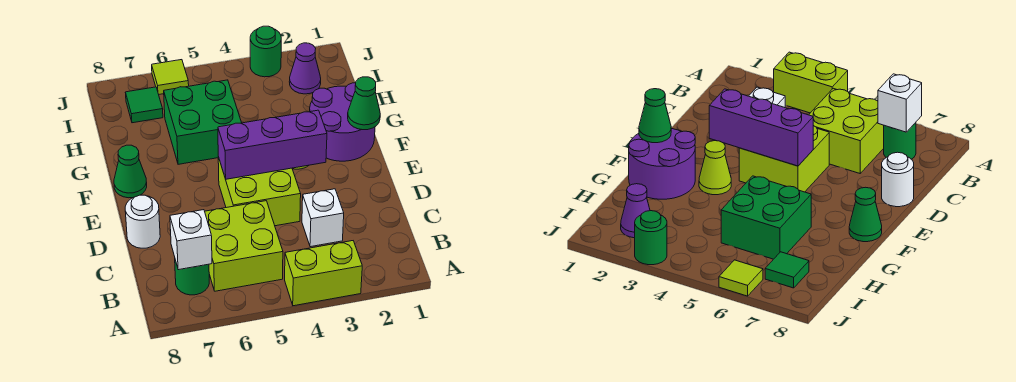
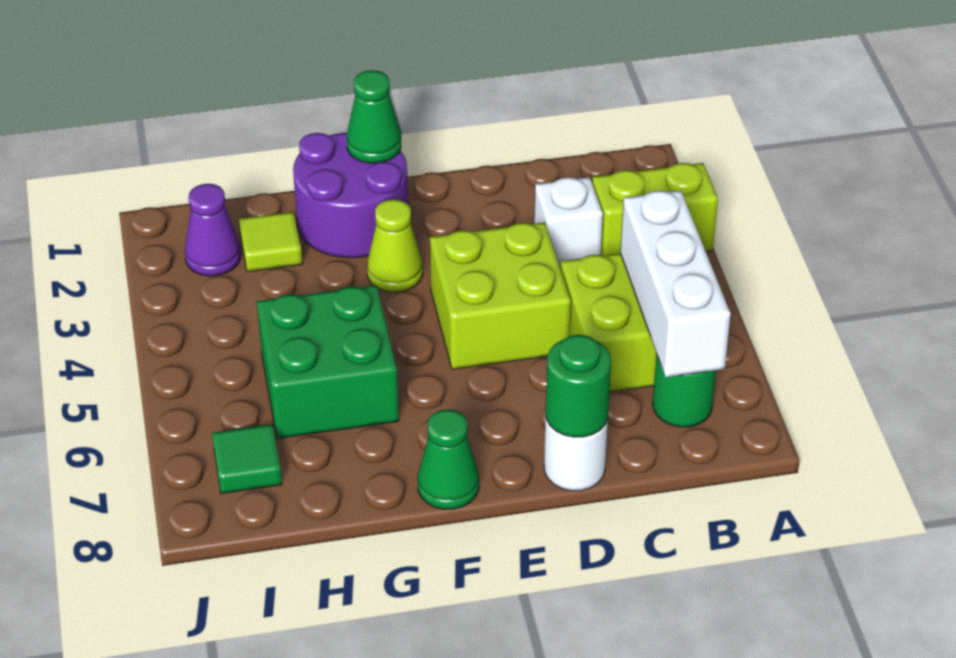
lime 1x2 brick [285,241,362,306] -> lime 1x2 brick turned to [592,163,718,256]
white 1x1 brick [170,210,212,270] -> white 1x3 brick [620,190,731,377]
purple 1x3 brick [218,110,327,179] -> none
green 1x1 round brick [250,26,281,77] -> green 1x1 round brick moved to [546,335,611,437]
lime 1x1 tile [152,60,189,94] -> lime 1x1 tile moved to [239,212,302,272]

